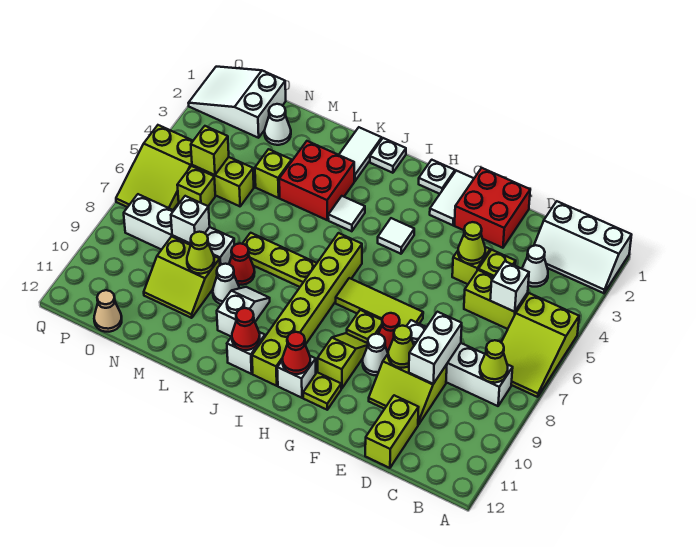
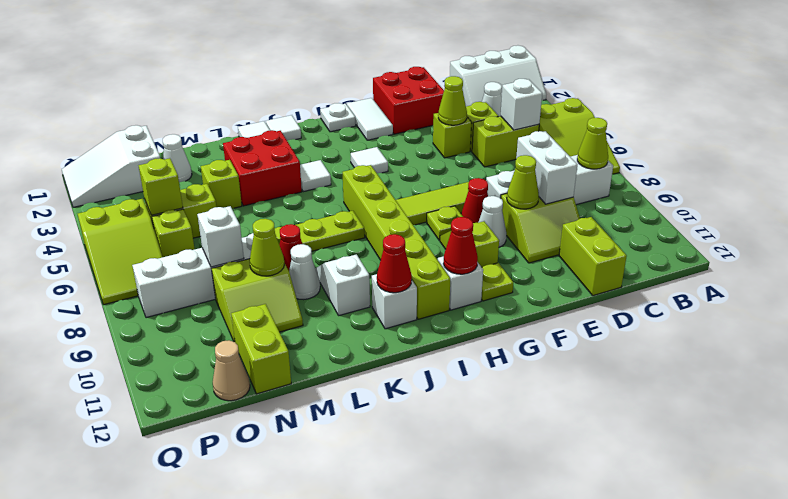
white 1x1 plate [370,138,406,173] -> white 1x1 tile [266,115,301,141]
none -> lime 1x2 brick [231,304,291,394]

